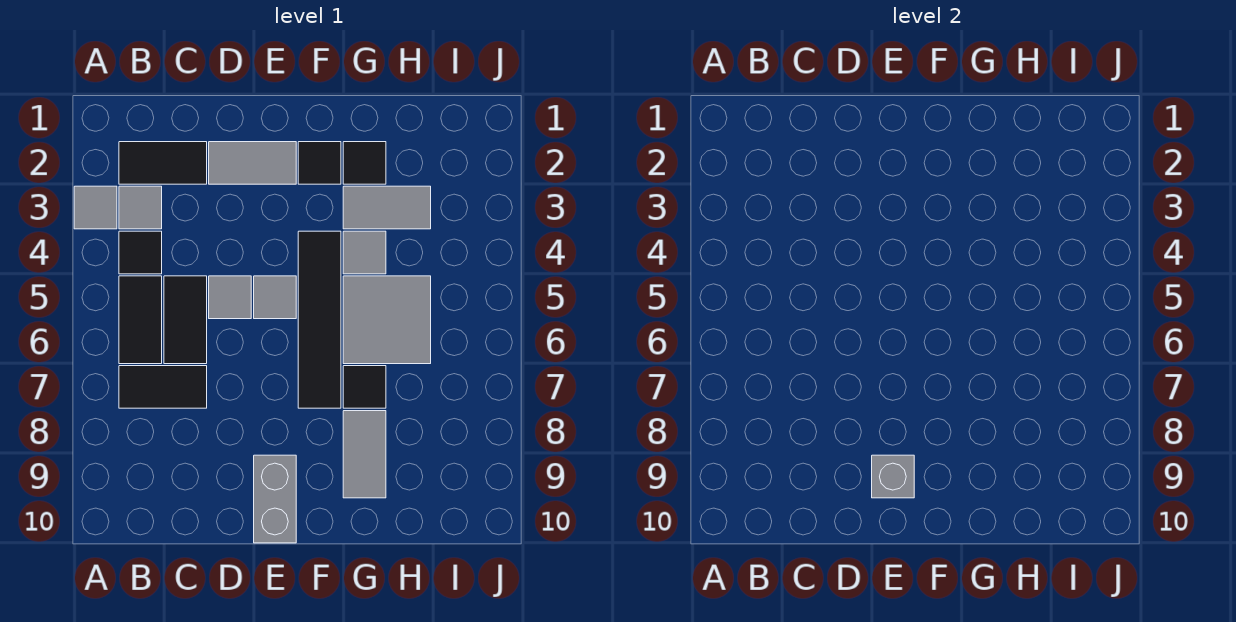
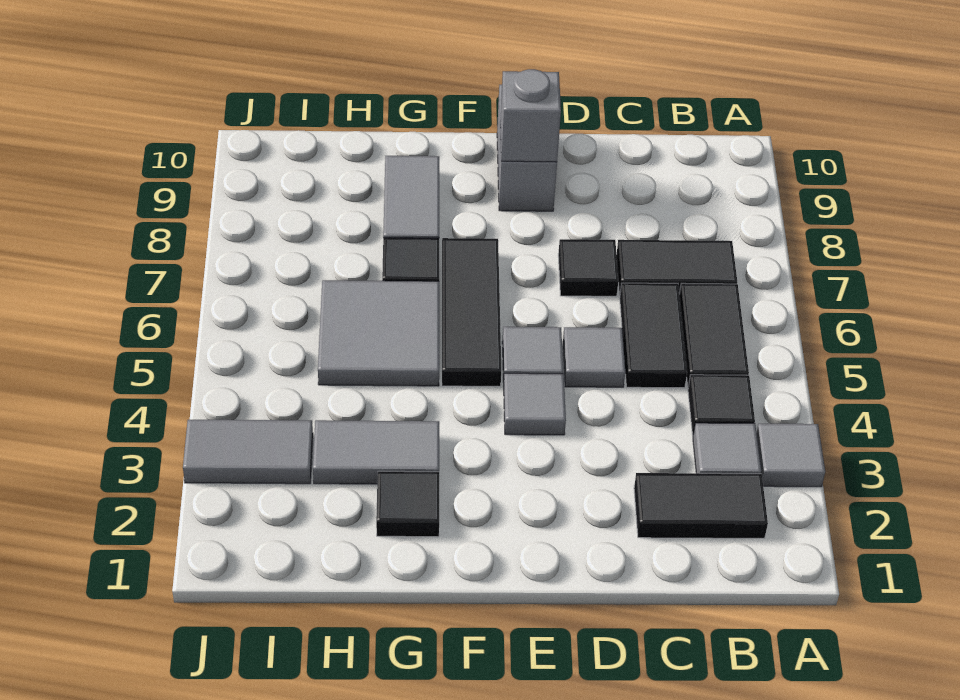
grey 1x2 tile [209,142,296,184] -> grey 1x2 tile moved to [183,420,313,484]
black 1x1 tile [298,142,341,184] -> black 1x1 tile moved to [558,239,618,296]
black 1x4 tile [298,231,341,408] -> black 1x3 tile [442,238,501,386]
grey 1x1 tile [343,231,386,274] -> grey 1x1 tile moved to [504,373,566,435]

